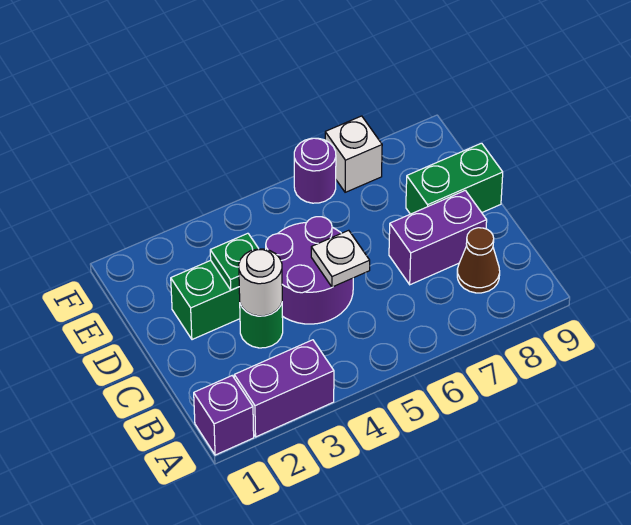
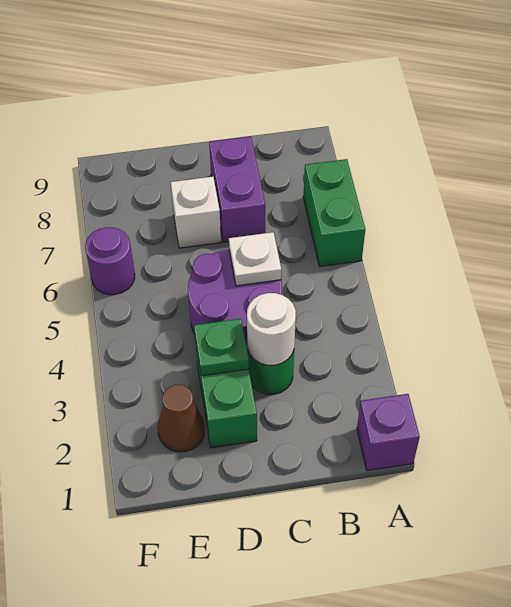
purple 1x2 brick [234,340,334,437] -> none
brown 1x1 cone [457,228,500,293] -> brown 1x1 cone moved to [158,385,205,452]
green 1x2 brick [406,143,503,214] -> green 1x2 brick moved to [303,159,365,267]
white 1x1 brick [325,116,382,192] -> white 1x1 brick moved to [171,177,221,248]

